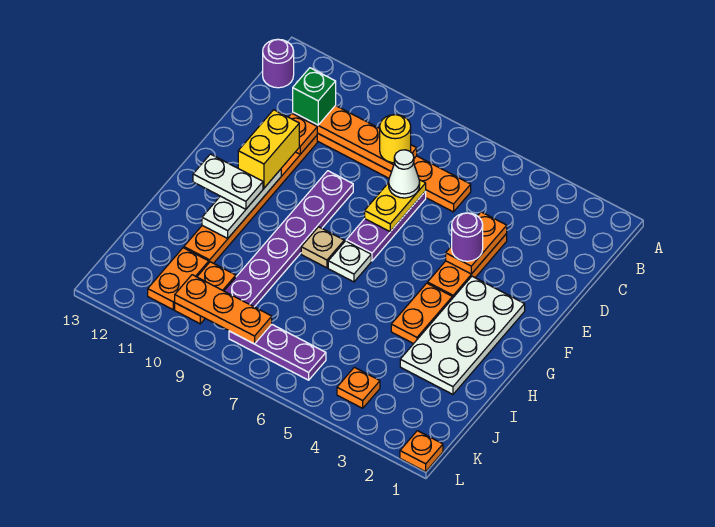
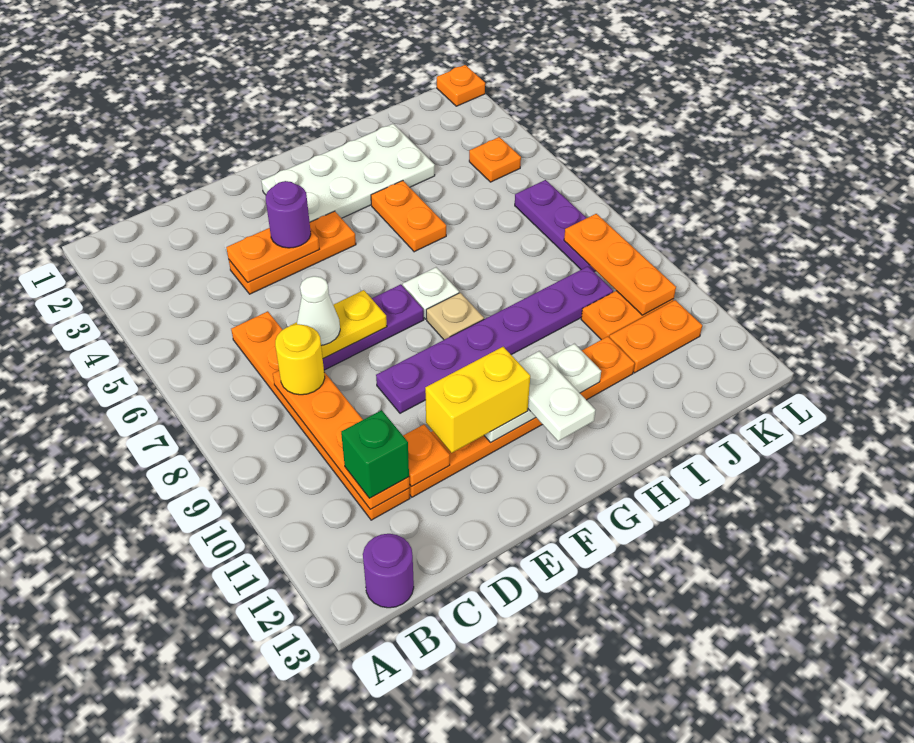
orange 1x2 plate [391,283,452,344] -> orange 1x2 plate turned to [371,181,446,252]

